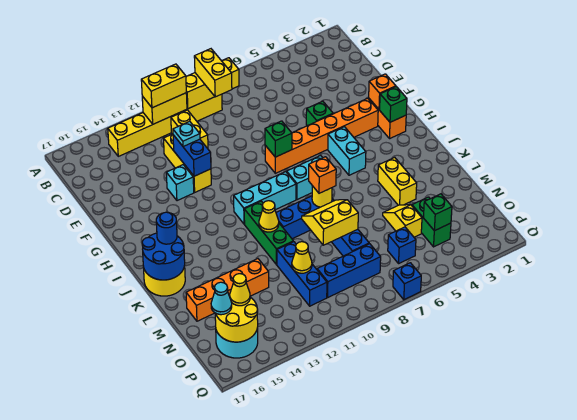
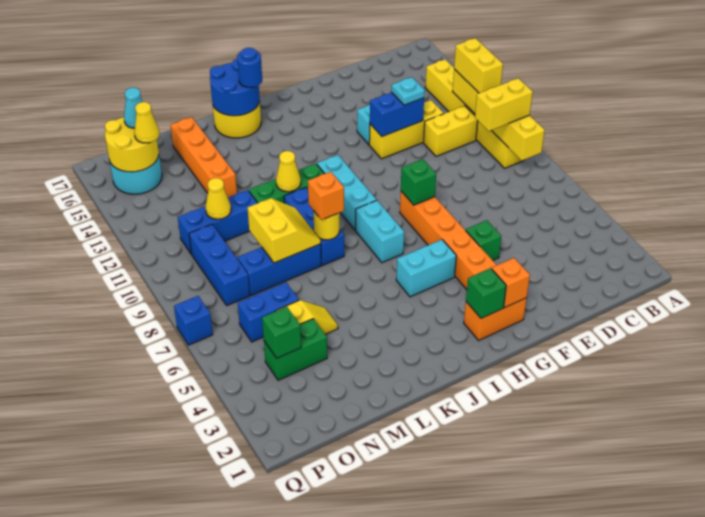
yellow 1x2 brick [378,157,417,205] -> none
blue 1x1 brick [388,227,416,263] -> blue 1x2 brick [238,282,299,342]

